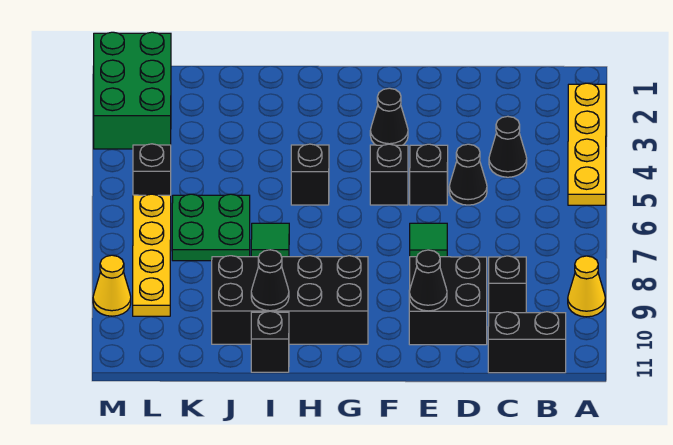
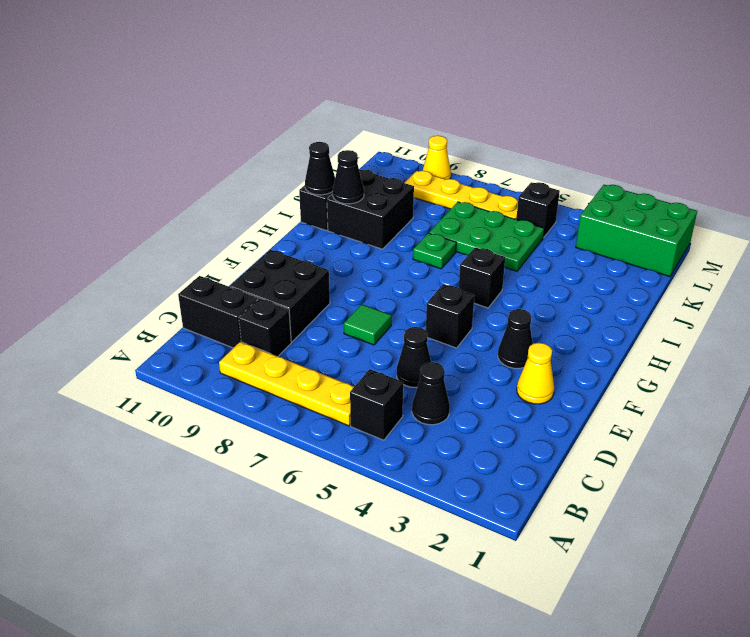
yellow 1x4 plate [568,83,606,205] -> yellow 1x4 plate moved to [219,342,354,426]
yellow 1x1 cone [568,256,605,317] -> yellow 1x1 cone moved to [517,343,554,404]
black 1x2 brick [488,312,566,373] -> black 1x2 brick turned to [178,276,258,348]
black 1x1 brick [410,144,448,205] -> black 1x1 brick moved to [350,369,403,440]
black 1x1 cone [409,250,447,311] -> black 1x1 cone moved to [305,142,335,195]
black 2x4 brick [212,256,368,344] -> black 2x2 brick [327,170,414,249]
green 1x1 tile [251,223,289,257] -> green 1x1 plate [413,233,456,269]
green 2x2 plate [172,194,250,261] -> green 2x3 plate [429,202,544,271]

